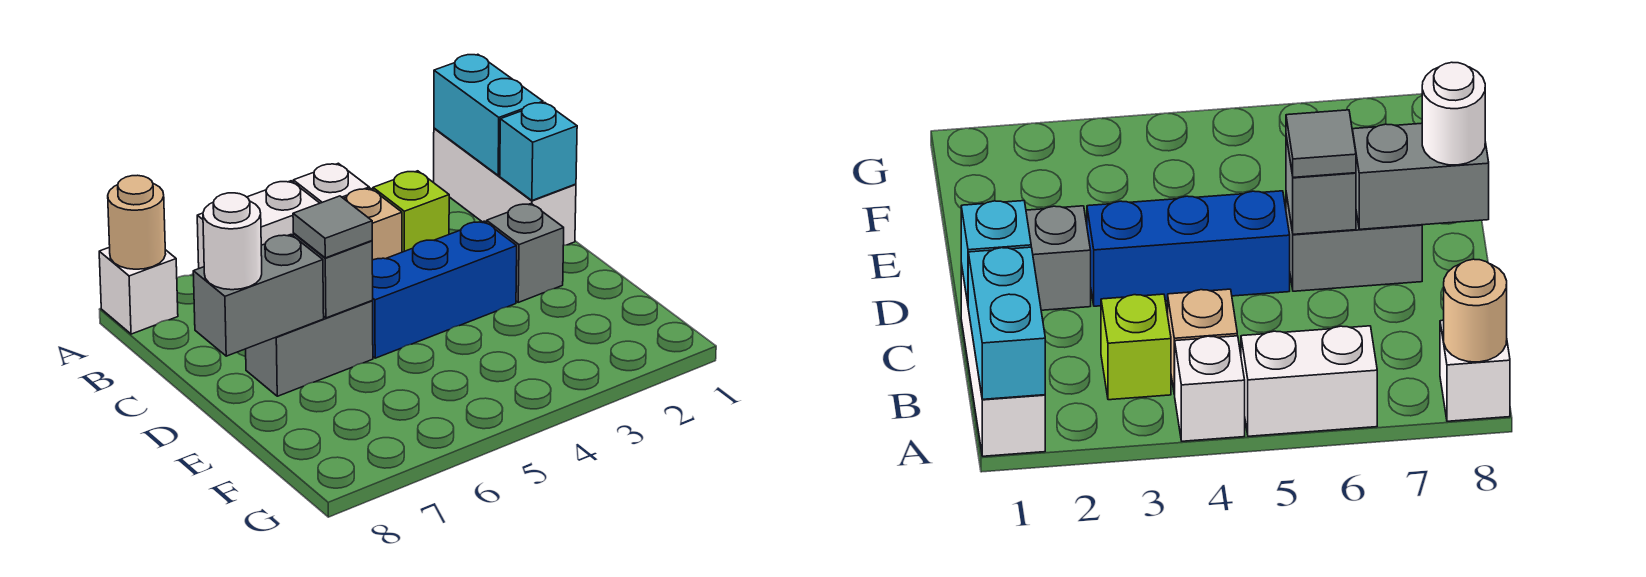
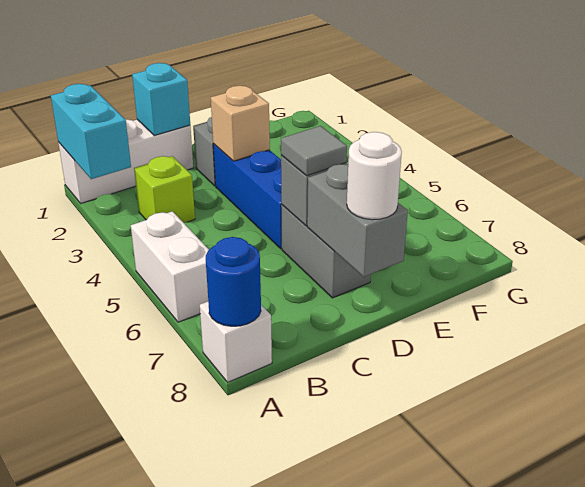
cyan 1x2 brick [434,54,543,175] -> cyan 1x2 brick turned to [51,84,131,179]
white 1x1 brick [293,163,369,203] -> none
tan 1x1 round brick [108,175,166,269] -> blue 1x1 round brick [206,237,261,326]
tan 1x1 brick [344,188,402,260] -> tan 1x1 brick moved to [211,86,270,161]

